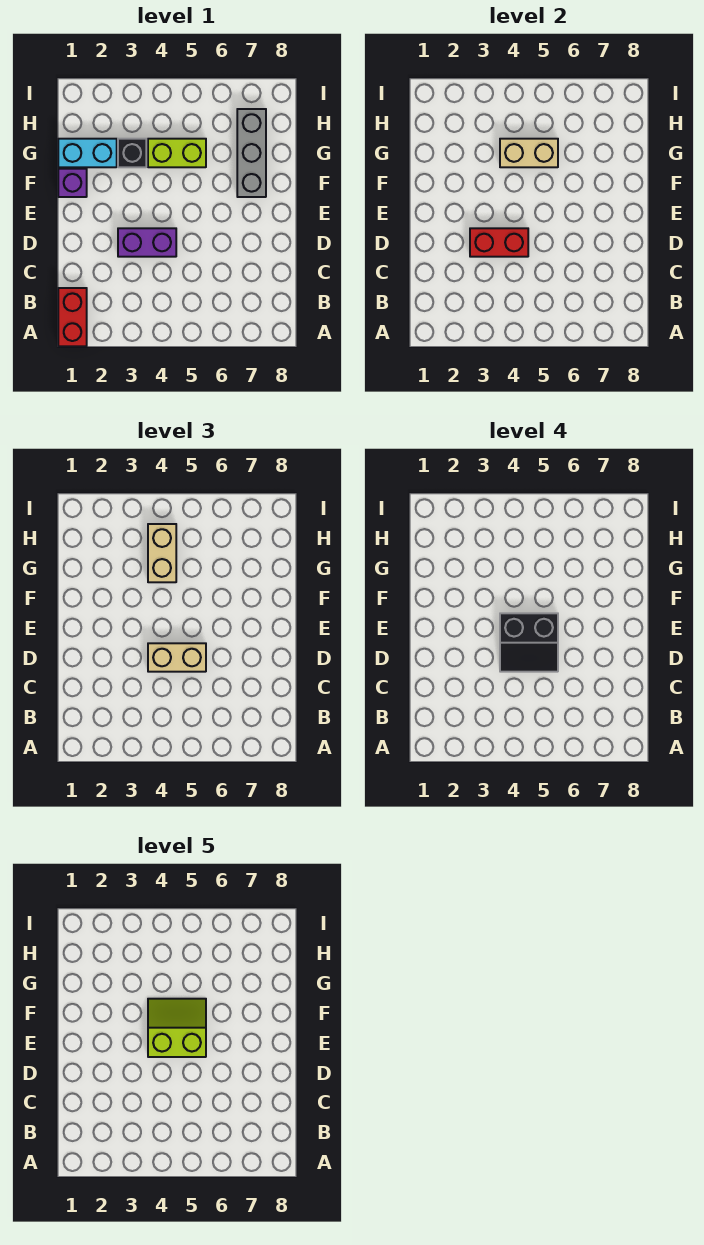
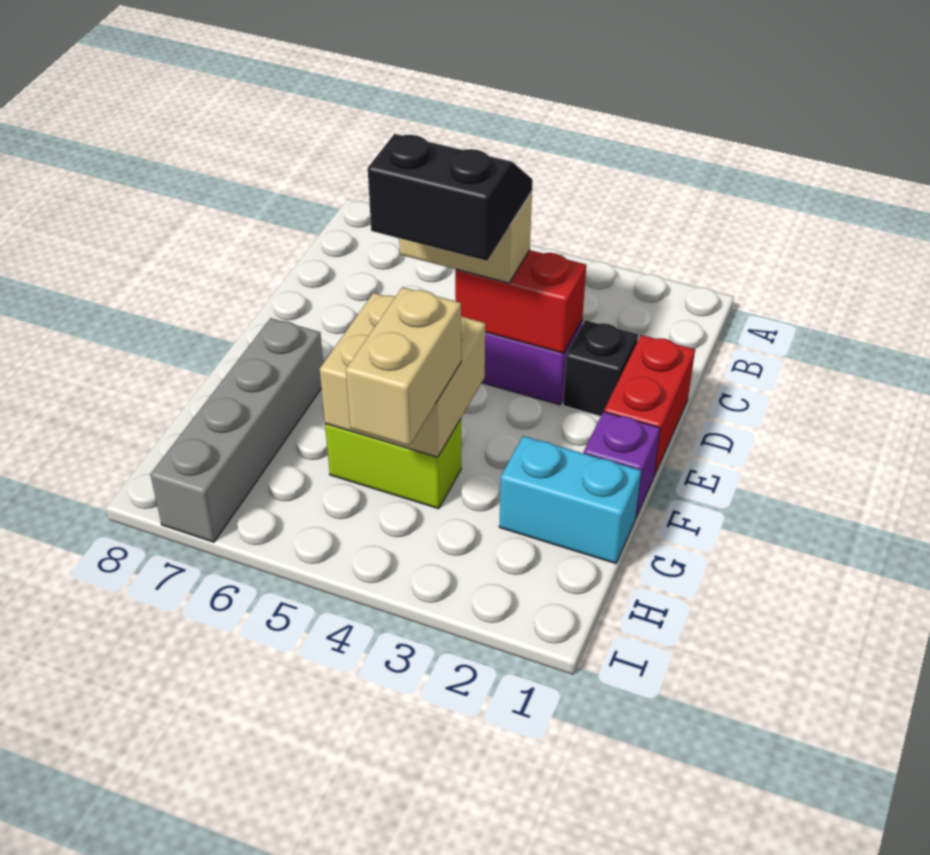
red 1x2 brick [58,288,87,346] -> red 1x2 brick moved to [604,335,695,476]
lime 2x2 slope [148,999,206,1057] -> none
grey 1x3 brick [237,109,266,197] -> grey 1x4 brick [150,318,323,542]
black 1x1 brick [118,139,146,167] -> black 1x1 brick moved to [563,320,638,416]
tan 1x2 brick [500,139,558,167] -> tan 2x2 brick [320,293,485,457]

